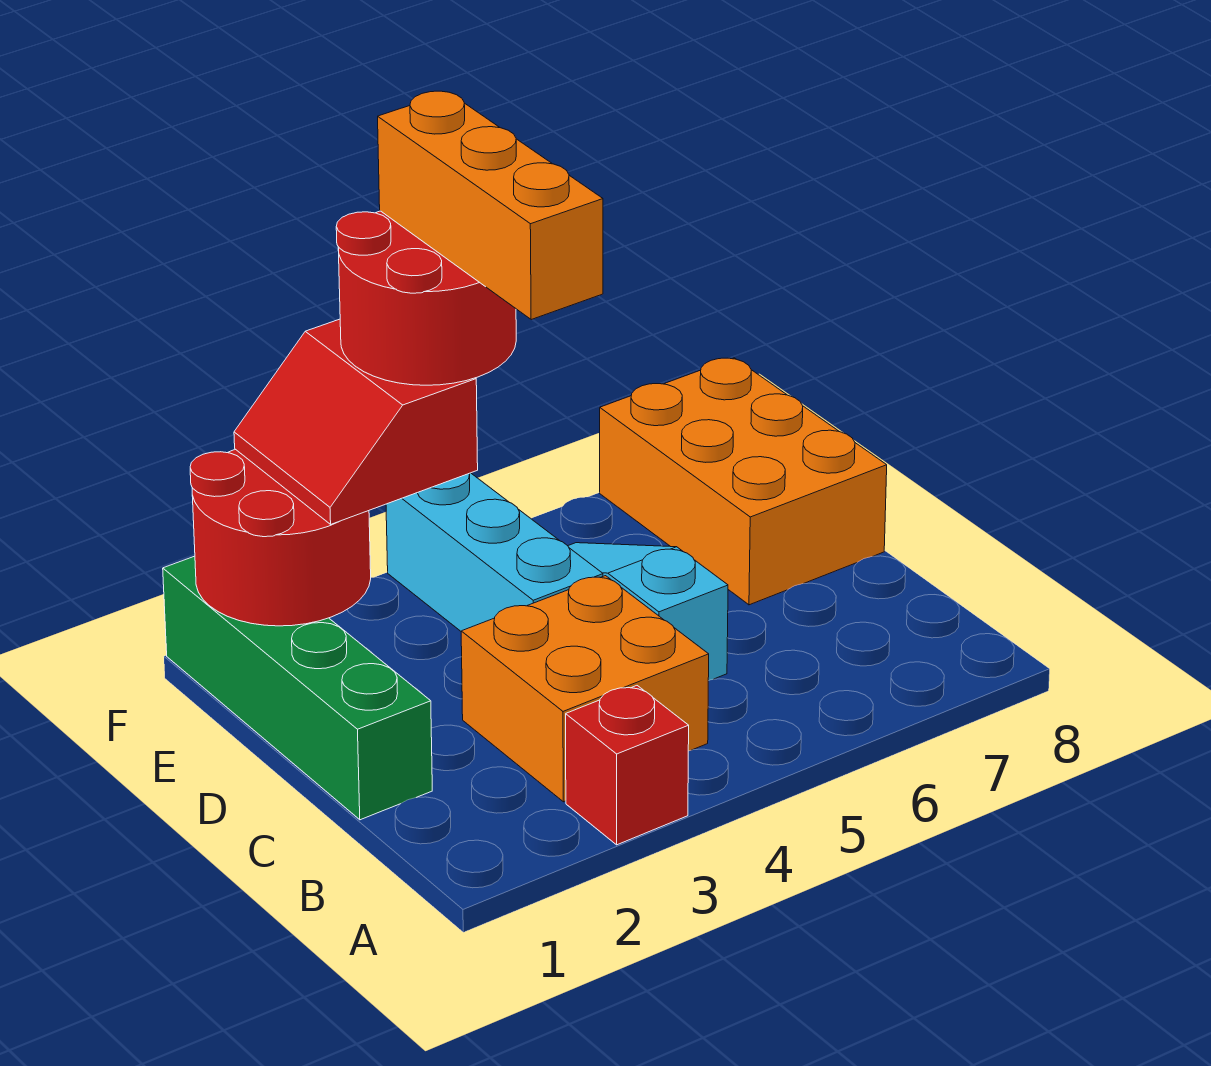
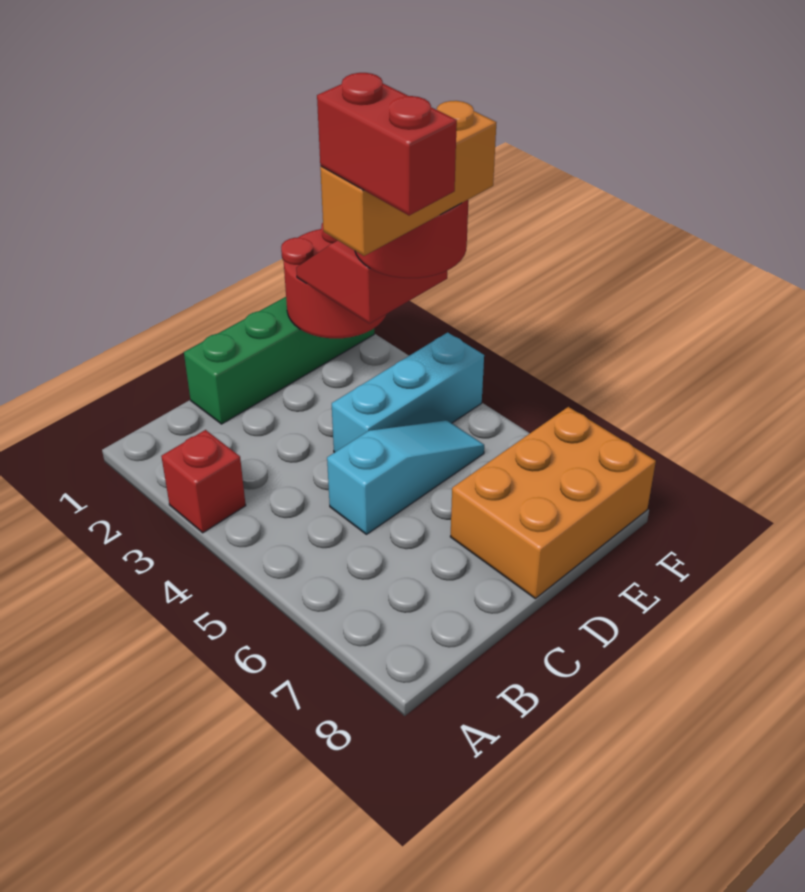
orange 2x2 brick [461,576,709,802] -> none
none -> red 1x2 brick [317,73,457,216]

